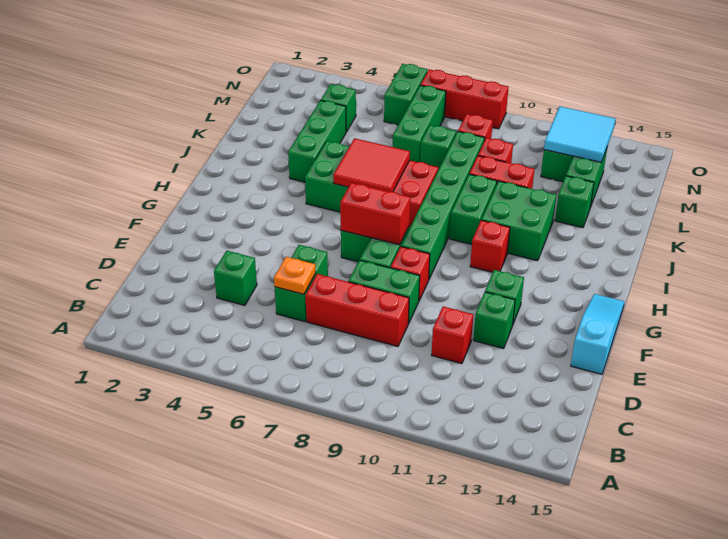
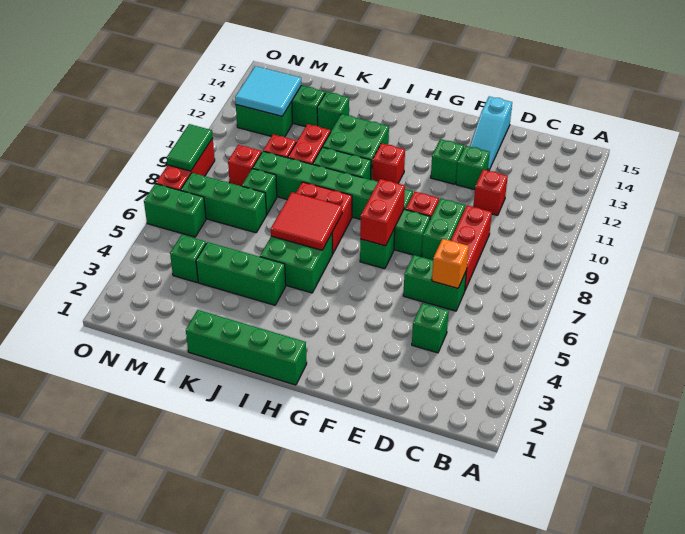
orange 1x1 plate [274,257,316,294] -> orange 1x1 brick [432,239,469,288]
cyan 1x3 slope [571,294,624,374] -> cyan 1x3 slope turned to [470,96,512,171]
none -> green 1x4 brick [186,310,307,385]
none -> green 1x2 tile [167,124,213,171]

